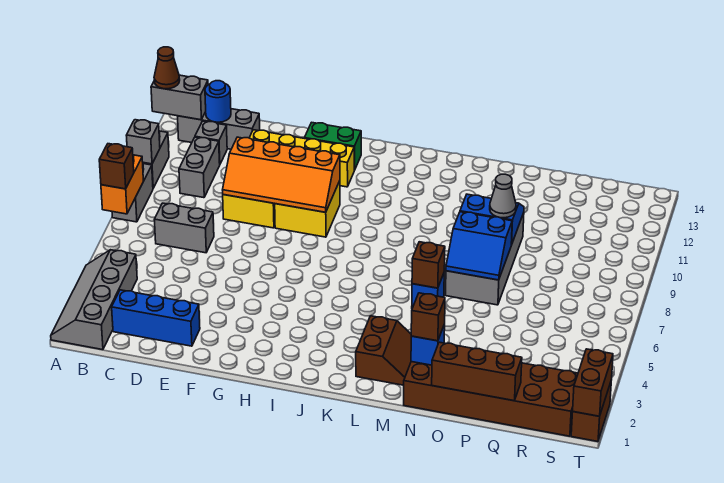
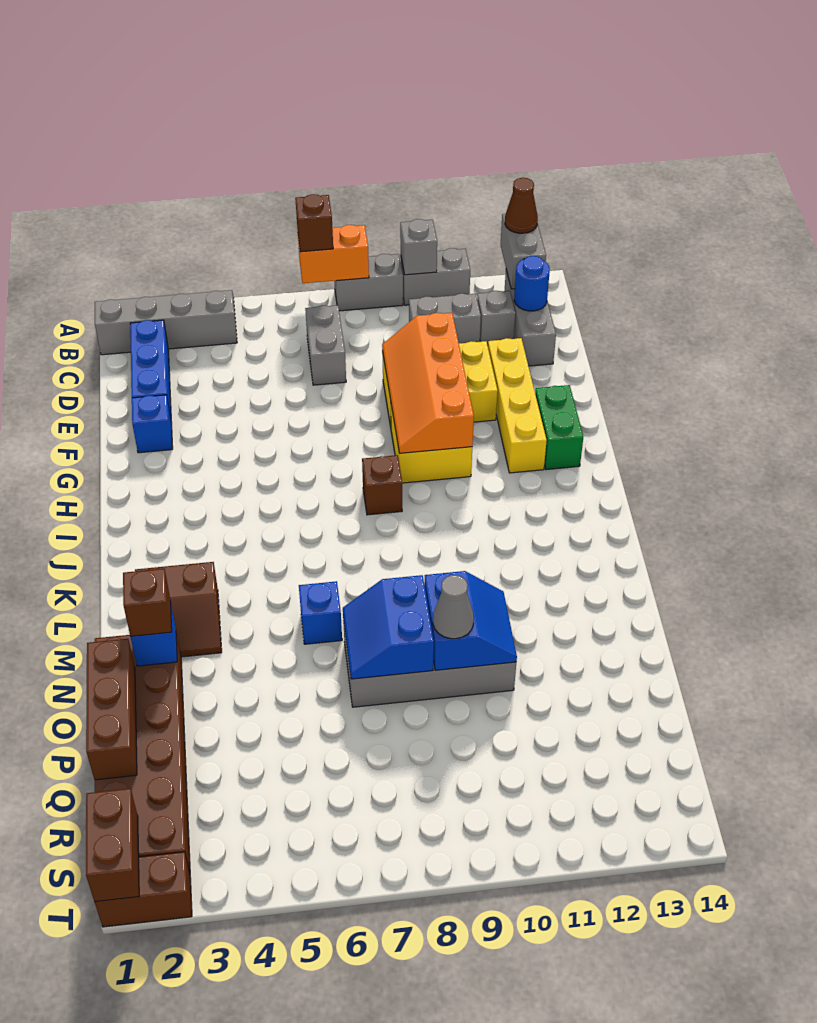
none -> blue 1x1 brick [132,395,173,453]
brown 1x1 brick [412,242,445,288] -> brown 1x1 brick moved to [362,455,402,515]
brown 1x2 brick [573,349,613,416] -> brown 1x2 brick turned to [86,789,139,902]

